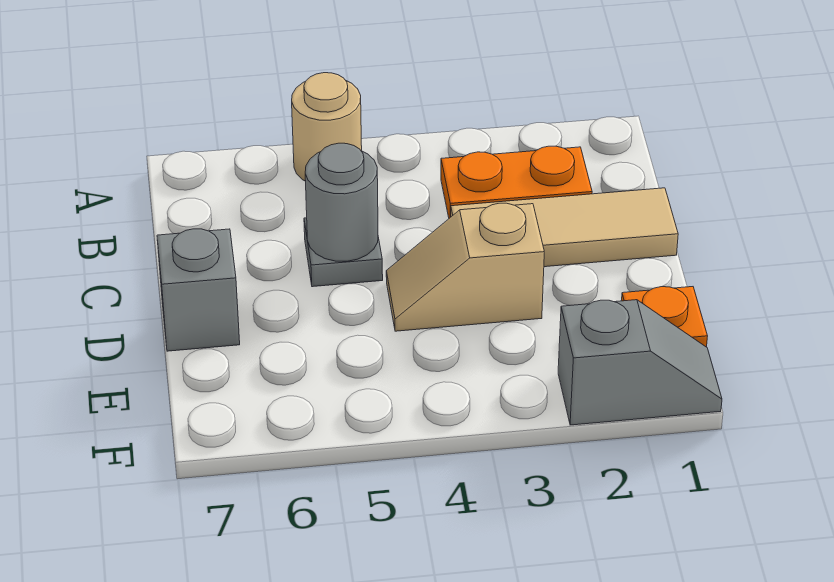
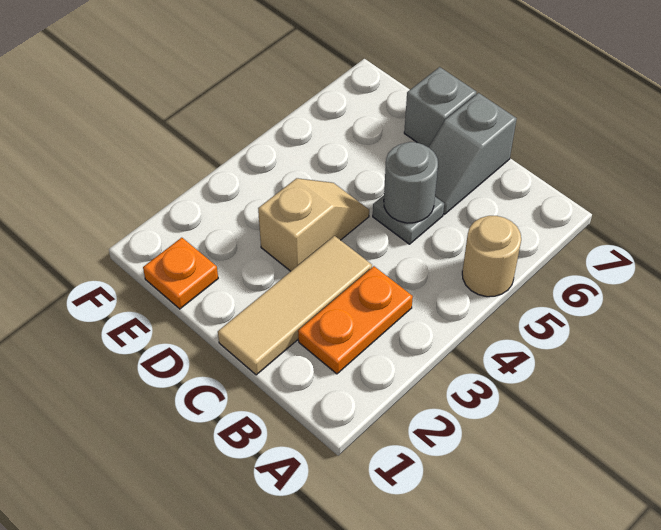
grey 1x2 slope [558,300,722,425] -> grey 1x2 slope moved to [429,93,517,214]

